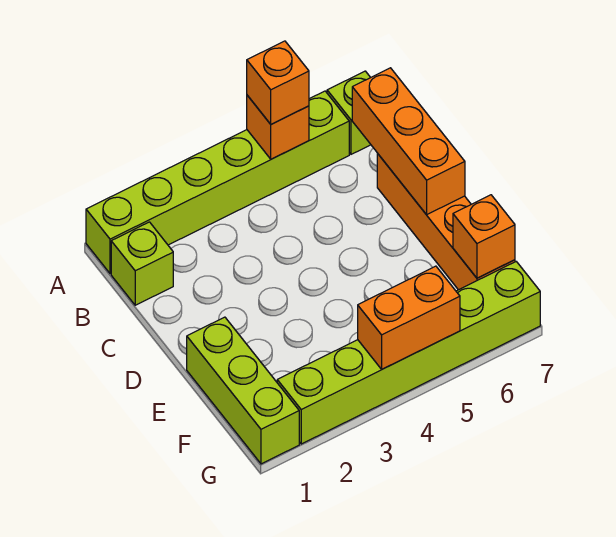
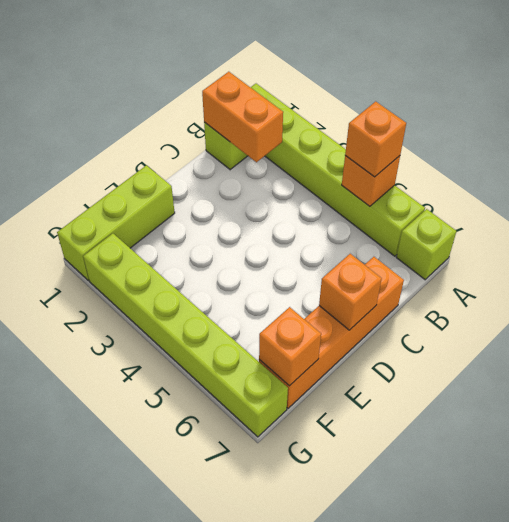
orange 1x3 brick [352,68,465,215] -> orange 1x1 brick [319,254,382,330]
orange 1x2 brick [358,266,460,369] -> orange 1x2 brick moved to [202,72,283,162]

